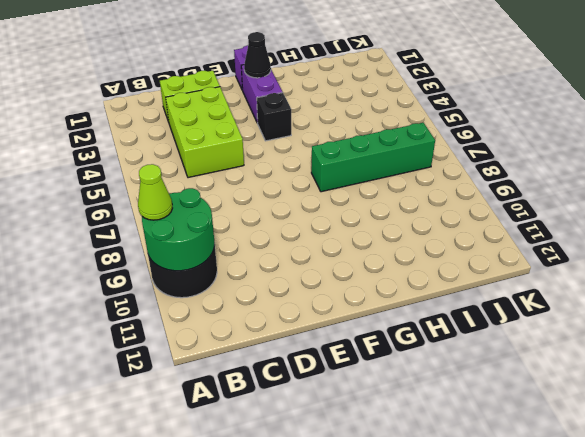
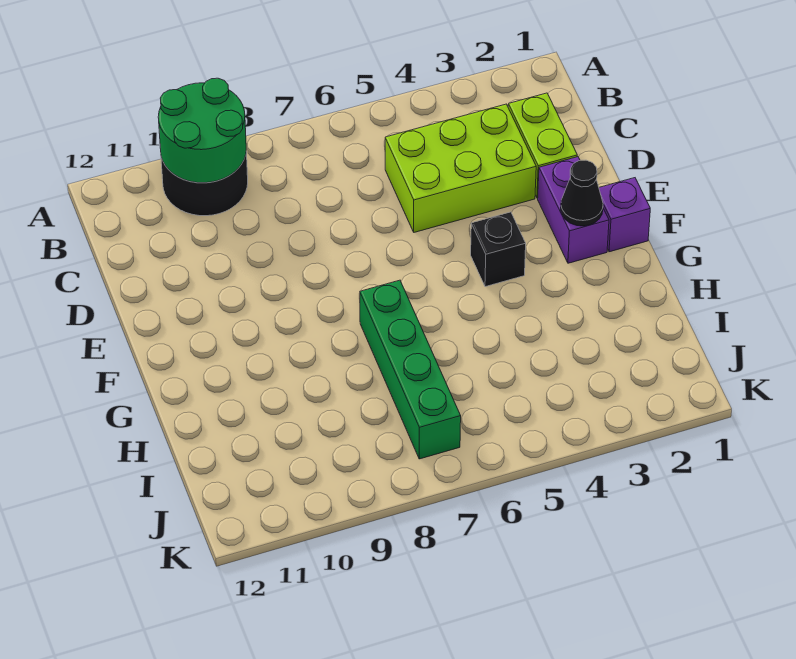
lime 1x1 cone [138,164,172,220] -> none
purple 1x2 brick [241,65,283,123] -> purple 1x2 brick turned to [538,157,609,263]

